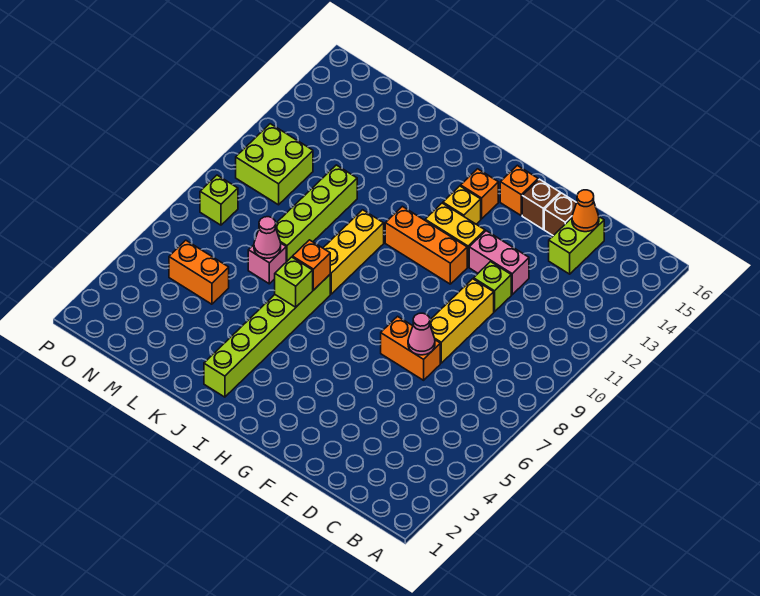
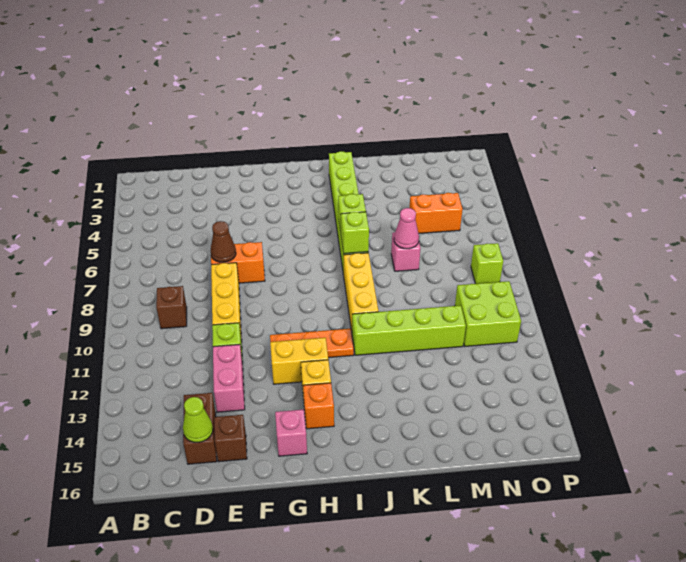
lime 1x2 brick [549,217,604,274] -> brown 1x2 brick [183,393,217,464]
orange 1x1 cone [572,190,599,232] -> lime 1x1 cone [183,397,213,442]
pink 1x1 cone [408,313,435,355] -> brown 1x1 cone [210,221,236,262]
pink 1x2 brick [469,231,529,295] -> pink 1x2 brick turned to [213,344,245,412]
brown 1x1 brick [522,179,560,229] -> brown 1x1 brick moved to [156,286,187,329]
orange 1x3 brick [385,206,467,284] -> orange 1x3 plate [270,329,354,358]
orange 1x1 brick [500,165,538,215] -> pink 1x1 brick [275,409,307,456]
orange 1x1 brick [293,240,330,290] -> lime 1x1 brick [341,212,369,254]
lime 1x4 brick [276,165,357,262] -> lime 1x4 brick turned to [352,306,466,355]

